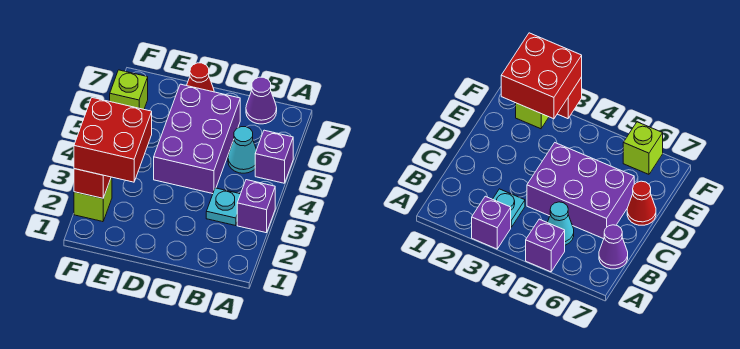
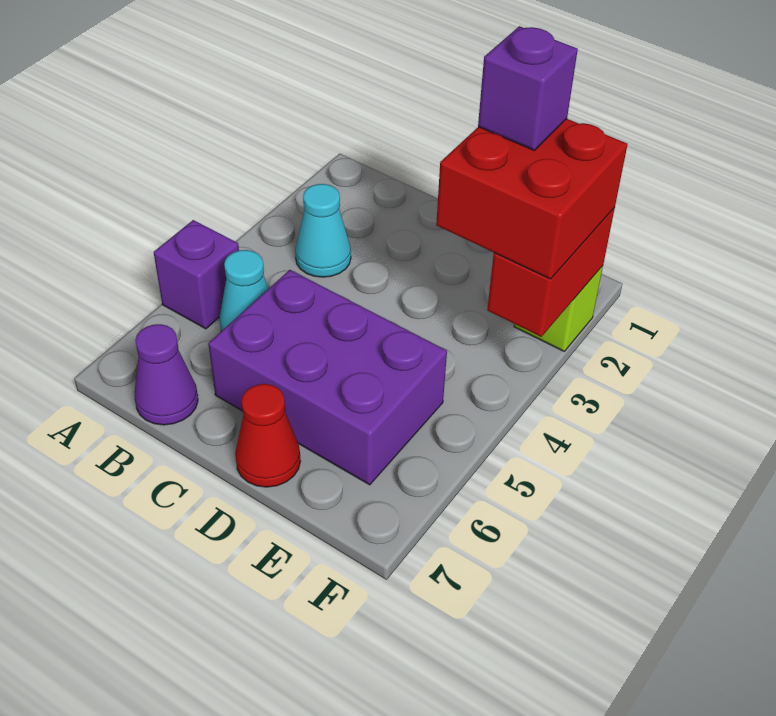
purple 1x1 brick [237,180,275,233] -> purple 1x1 brick moved to [478,26,578,150]
cyan 1x1 plate [206,188,240,226] -> cyan 1x1 cone [295,184,351,277]
purple 2x3 brick [154,84,240,194] -> purple 2x3 brick turned to [208,270,447,485]
lime 1x1 brick [110,70,148,109] -> none

